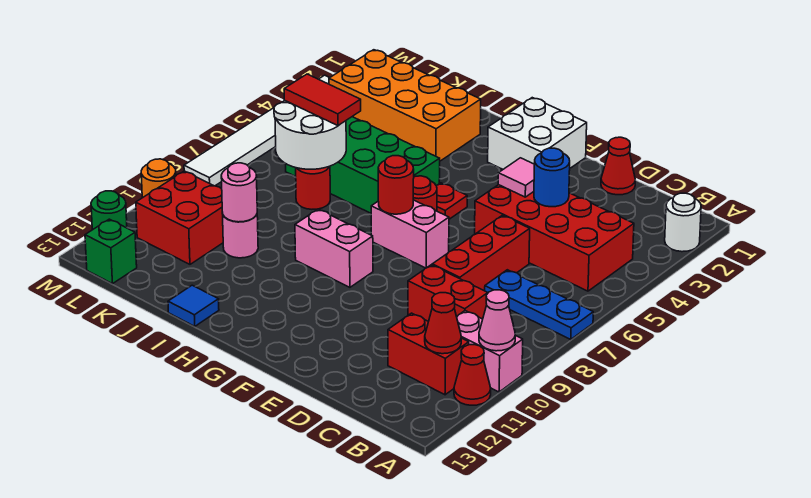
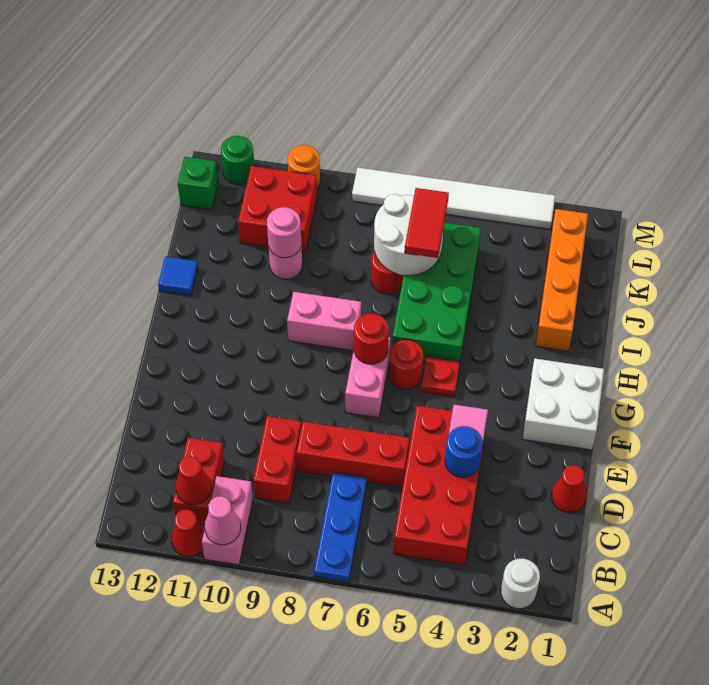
pink 1x2 brick [295,209,373,287] -> pink 1x2 brick turned to [287,292,361,351]
orange 2x4 brick [329,50,481,161] -> orange 1x4 brick [536,209,588,351]

